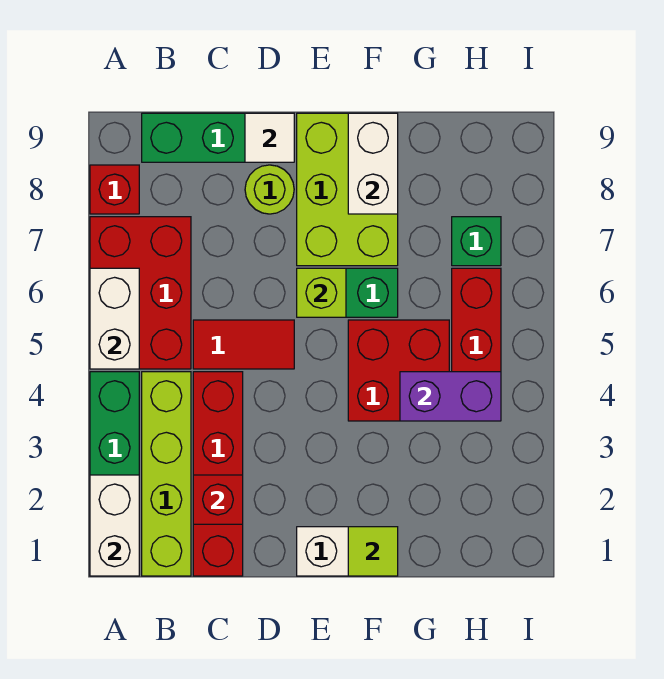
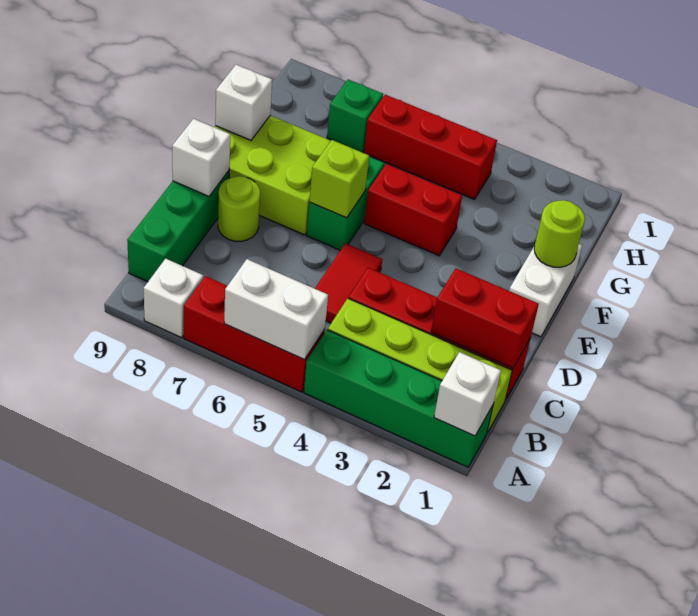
white 1x2 brick [90,475,139,576] -> white 1x1 brick [434,352,501,436]
red 2x3 brick [90,217,191,369] -> red 1x3 brick [184,276,325,392]
red 1x1 brick [90,165,139,214] -> white 1x1 brick [144,259,203,338]
red 1x1 brick [193,475,243,524] -> red 1x2 brick [431,268,539,368]
white 1x1 tile [245,113,294,162] -> white 1x1 brick [172,119,230,196]
lime 1x1 tile [348,527,398,576] -> lime 1x1 round brick [534,200,585,267]
red 2x2 brick [348,320,449,421] -> red 1x2 brick [364,164,462,256]
white 1x2 brick [348,113,398,214] -> white 1x1 brick [215,65,272,140]
purple 1x2 brick [400,372,501,421] -> none

